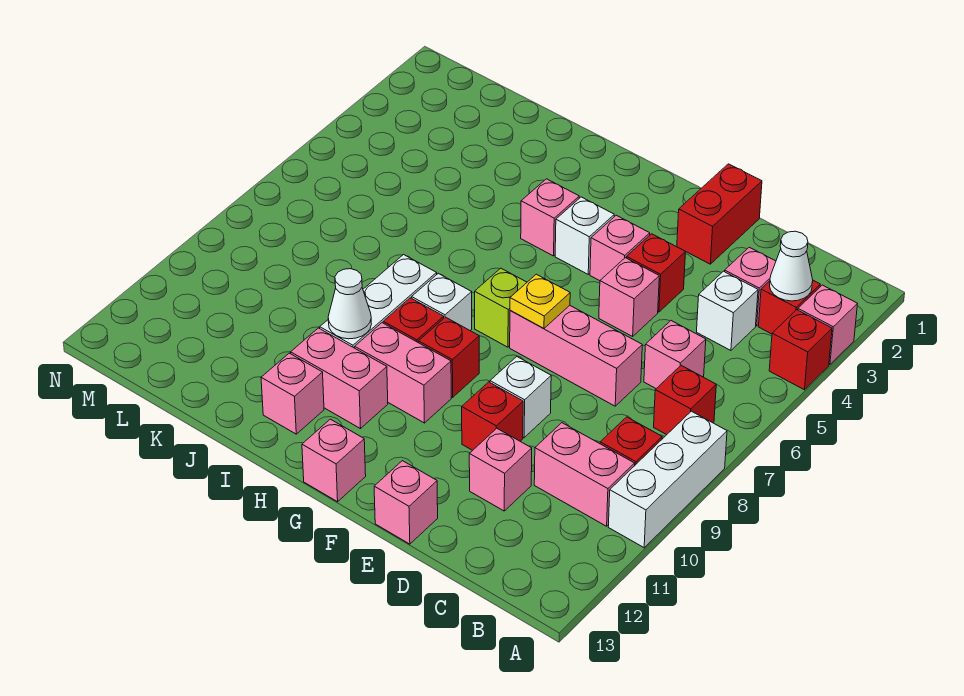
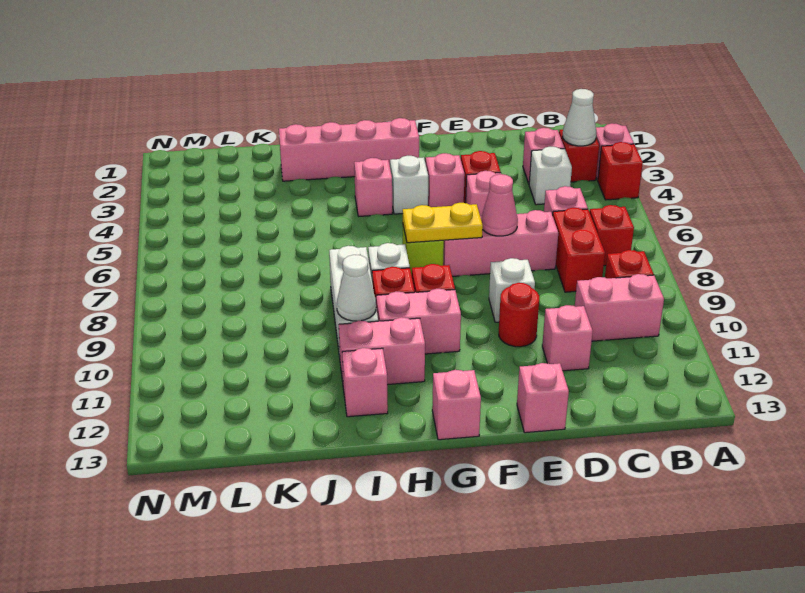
white 1x3 brick [608,411,727,548] -> none
red 1x2 brick [677,164,762,264] -> red 1x2 brick moved to [553,208,605,292]
none -> pink 1x1 cone [481,174,518,236]
red 1x1 brick [462,382,523,450] -> red 1x1 round brick [499,283,539,347]
yellow 1x1 plate [510,274,570,329] -> yellow 1x2 plate [403,203,483,243]
none -> pink 1x4 brick [279,118,419,181]

